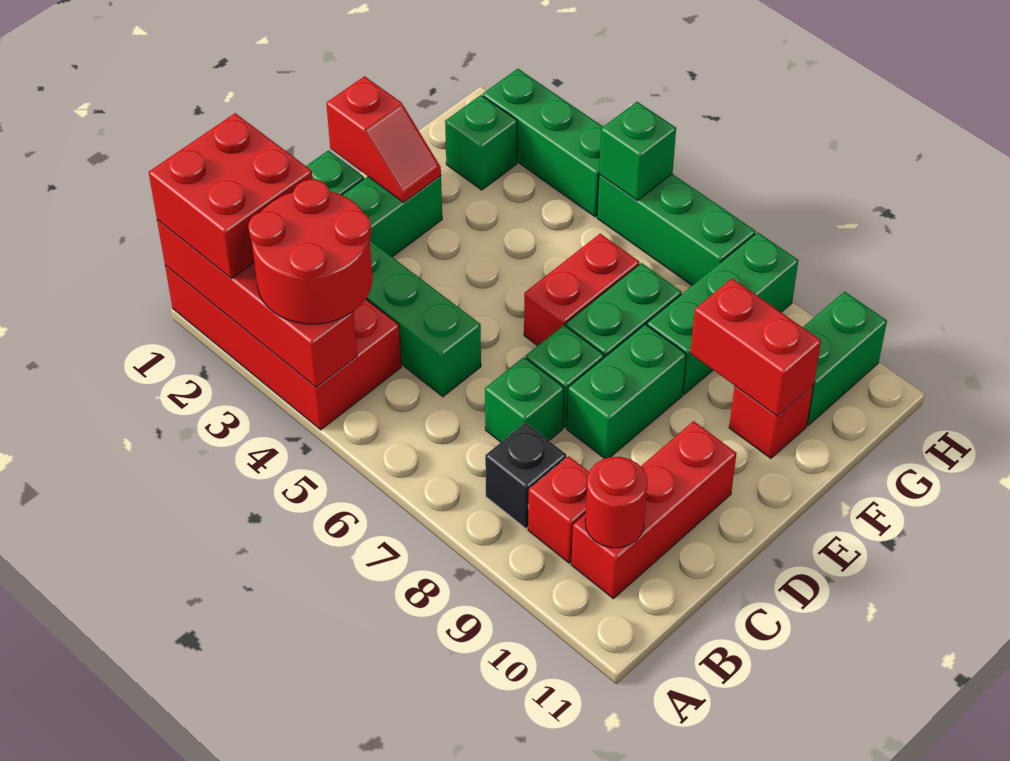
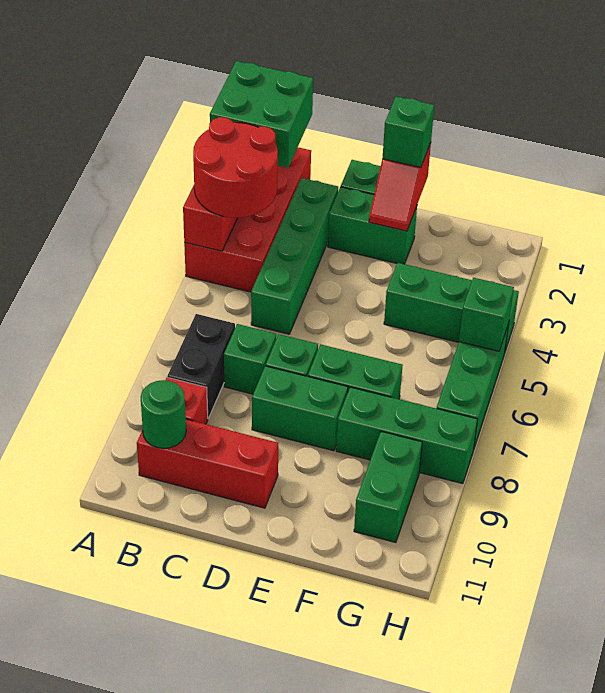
red 2x2 brick [149,113,313,279] -> green 2x2 brick [210,61,313,168]
black 1x1 brick [485,423,566,529] -> black 1x2 brick [167,314,235,418]
red 1x1 round brick [585,457,647,548] -> green 1x1 round brick [141,380,186,448]
red 1x2 brick [524,234,639,346] -> none
red 1x2 brick [691,278,821,416] -> none
red 1x1 brick [729,386,813,459] -> none
green 1x1 brick [445,95,517,190] -> green 1x1 brick moved to [382,96,434,167]
green 1x2 brick [803,292,887,425] -> green 1x2 brick turned to [354,431,422,542]
green 1x3 brick [483,69,603,217] -> green 1x3 brick turned to [384,263,519,351]

